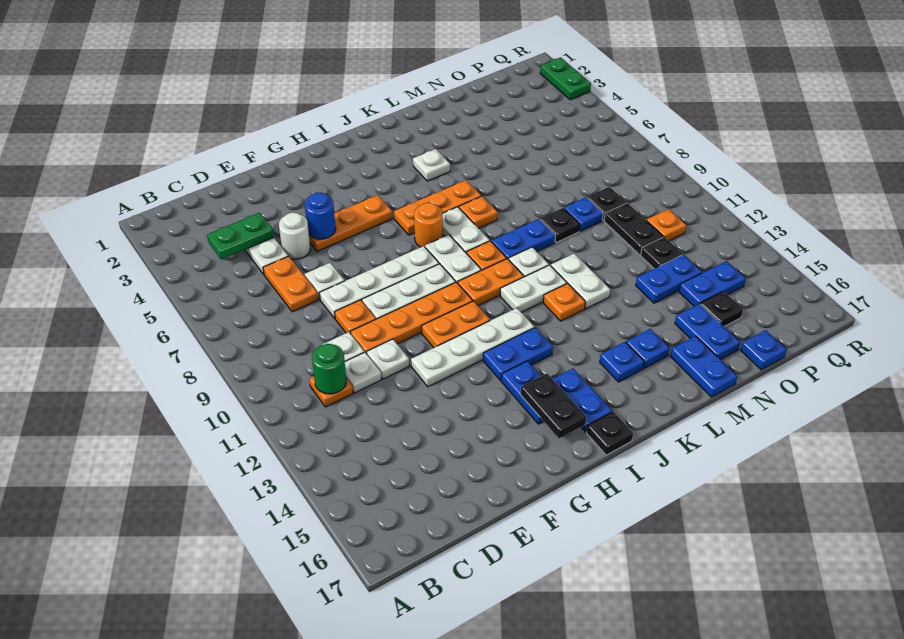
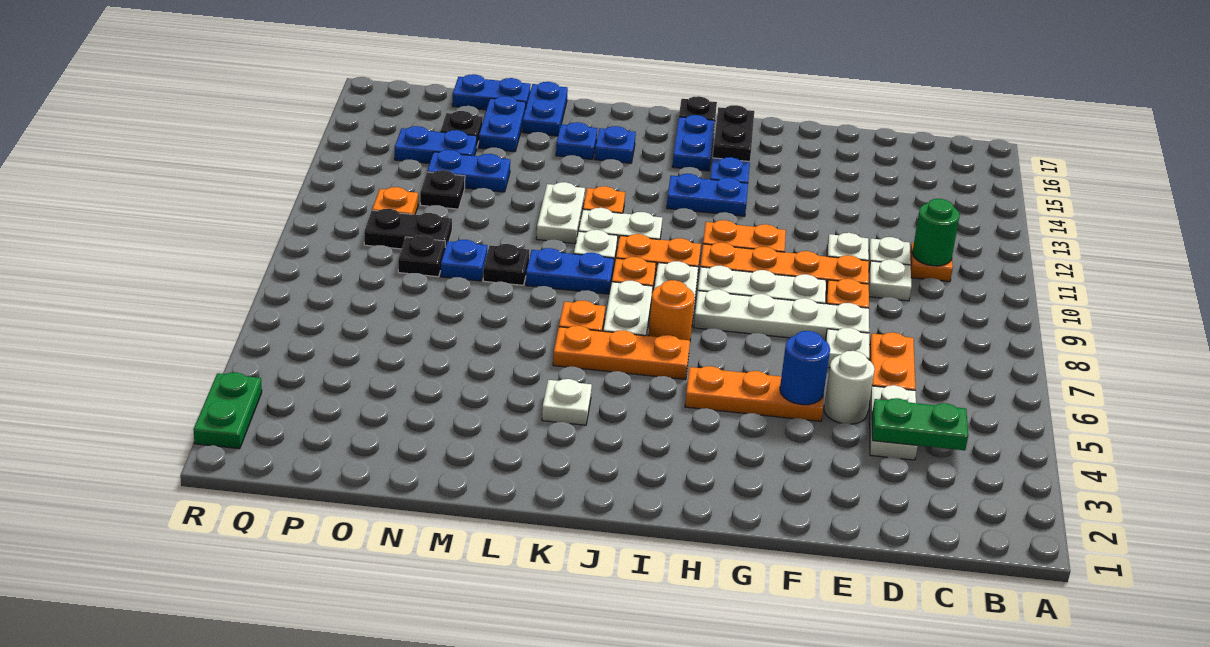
white 1x4 plate [411,308,534,387] -> none
black 1x2 plate [604,203,663,255] -> black 1x2 plate turned to [364,209,452,249]
blue 1x1 plate [741,330,786,370] -> blue 1x2 plate [452,74,531,110]

